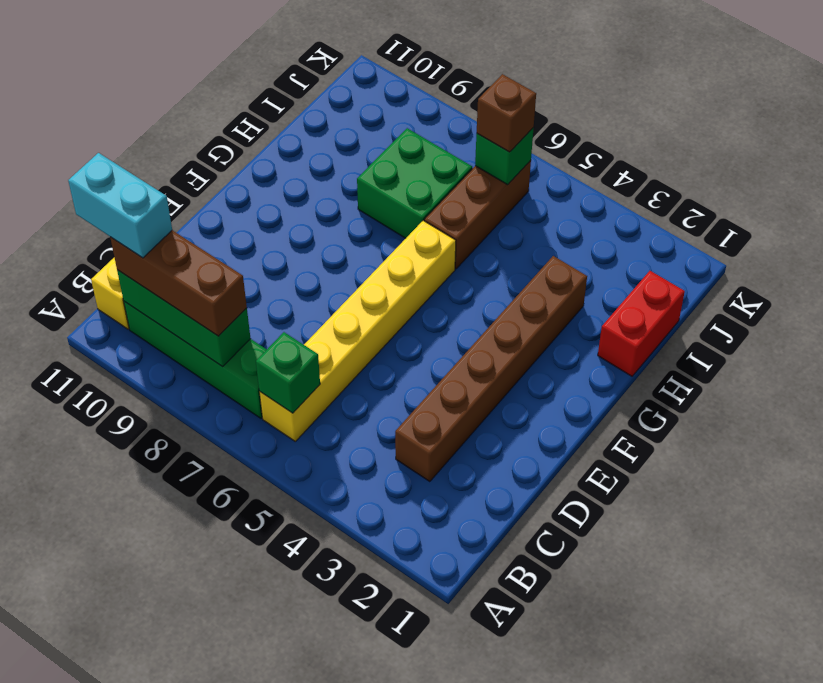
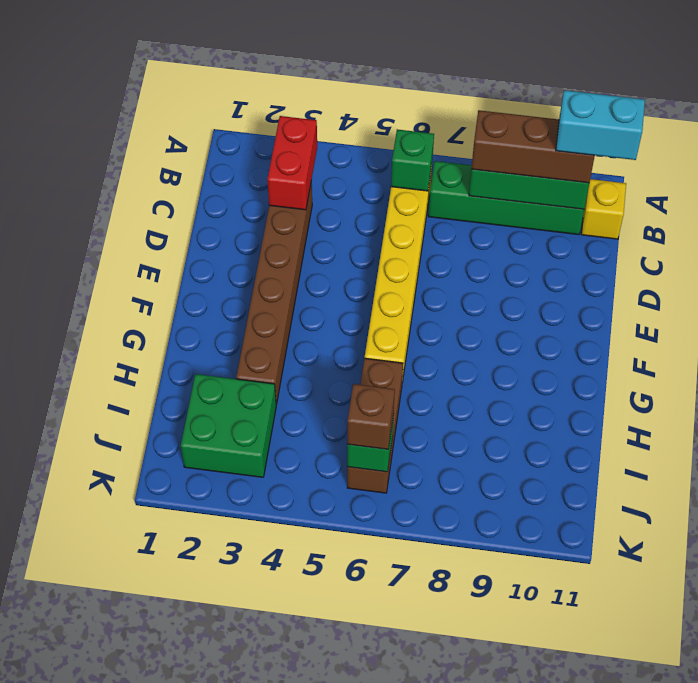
red 1x2 brick [598,271,685,376] -> red 1x2 brick moved to [267,116,317,210]
green 2x2 brick [357,128,472,238] -> green 2x2 brick moved to [181,374,276,477]

